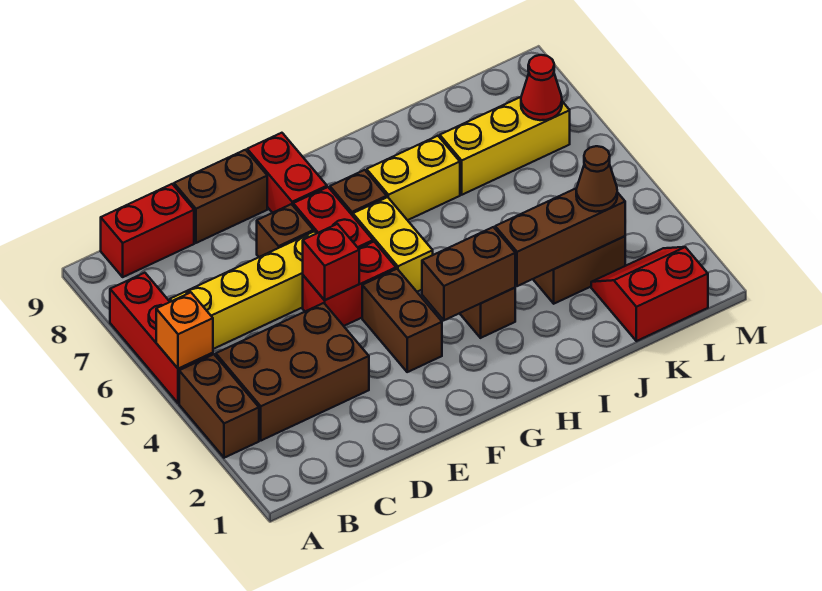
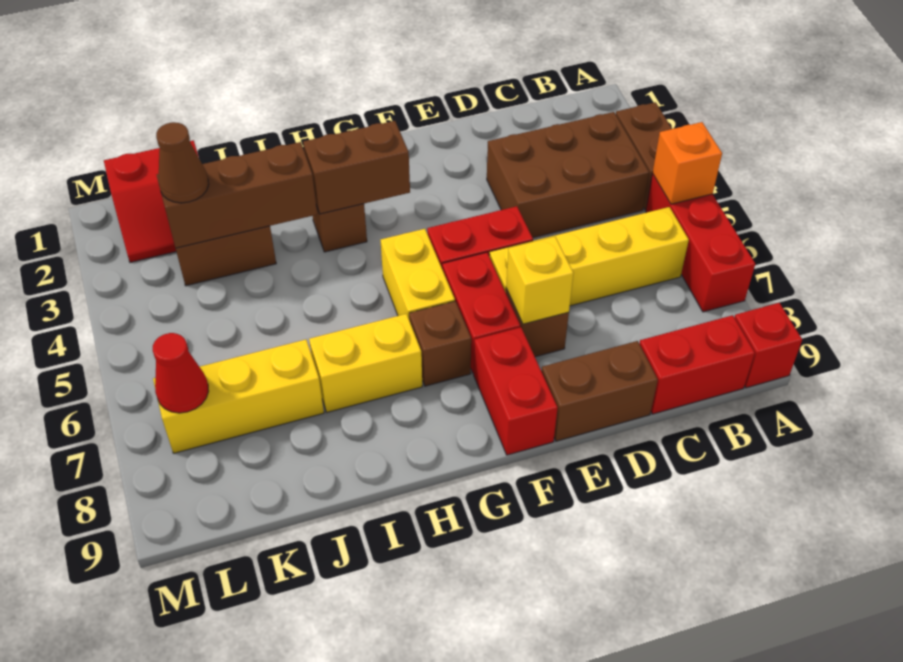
red 1x1 brick [303,224,359,300] -> red 1x1 brick moved to [734,303,802,388]
none -> yellow 1x1 brick [506,237,574,324]
brown 1x2 brick [362,269,442,372] -> none

